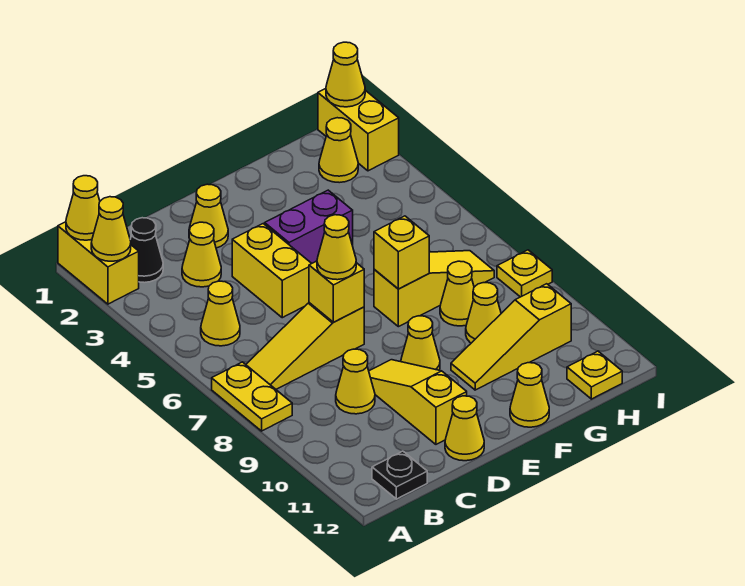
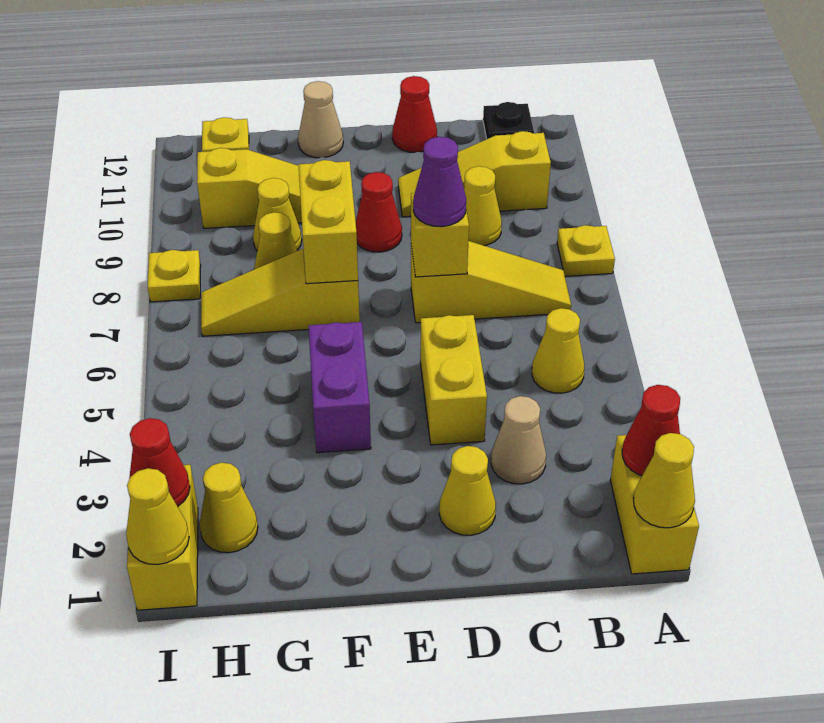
yellow 1x1 cone [91,197,131,261] -> red 1x1 cone [622,385,680,476]
yellow 1x2 plate [212,362,292,431] -> yellow 1x1 plate [557,225,615,276]
black 1x1 cone [130,218,163,283] -> none
yellow 1x1 cone [182,222,221,287] -> tan 1x1 cone [491,396,546,484]
yellow 1x1 cone [317,215,356,280] -> purple 1x1 cone [413,137,466,227]
yellow 1x3 slope [369,360,467,444] -> yellow 1x3 slope turned to [398,131,551,217]
yellow 1x1 cone [445,396,484,461] -> red 1x1 cone [392,76,437,152]
purple 1x2 brick [265,190,353,263] -> purple 1x2 brick turned to [308,322,371,453]
yellow 1x1 cone [401,316,440,370] -> red 1x1 cone [356,172,402,252]
yellow 1x1 brick [374,216,429,289] -> yellow 1x2 brick [299,160,358,284]
yellow 1x1 cone [510,363,549,427] -> tan 1x1 cone [298,81,343,158]
none -> red 1x1 cone [129,418,190,507]

